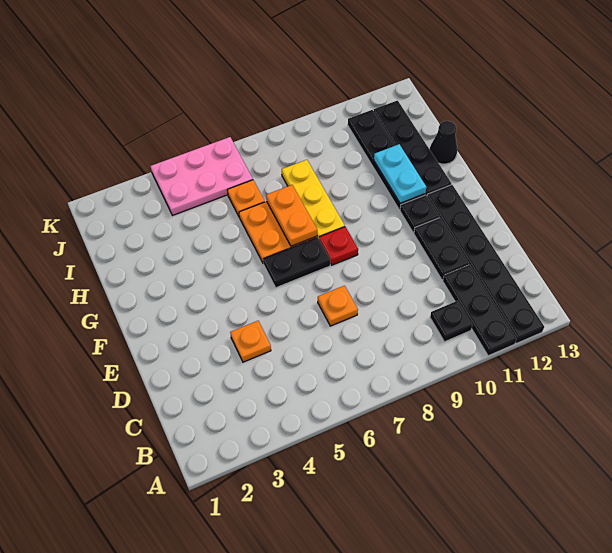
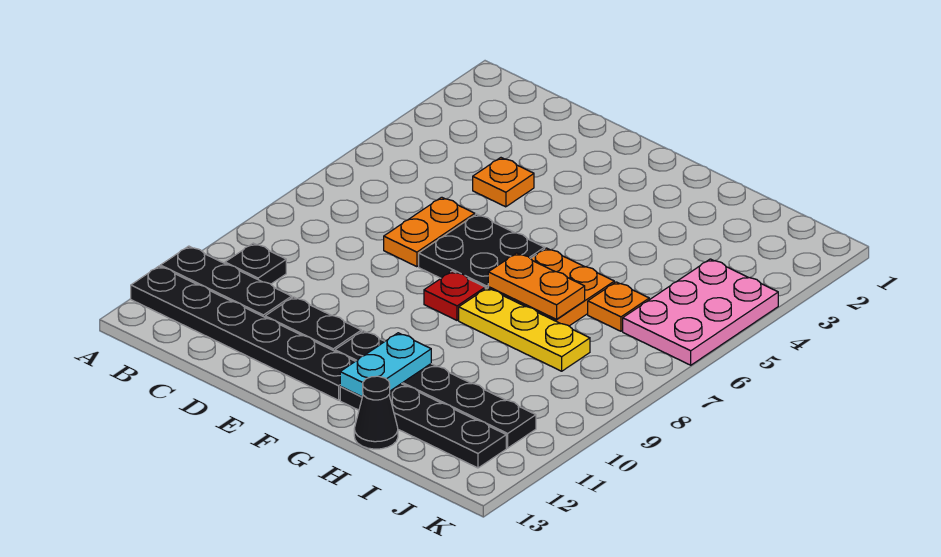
orange 1x1 plate [318,286,358,326] -> orange 1x2 plate [384,197,475,267]
black 1x2 plate [263,237,330,288] -> black 2x2 plate [419,214,545,289]
cyan 1x2 plate [374,144,426,203] -> cyan 1x2 plate turned to [340,333,431,397]

